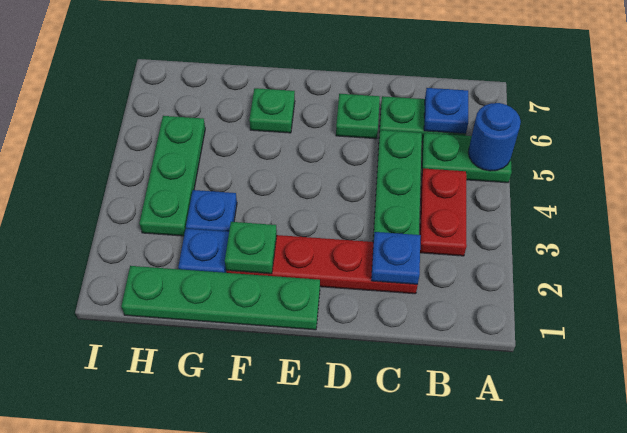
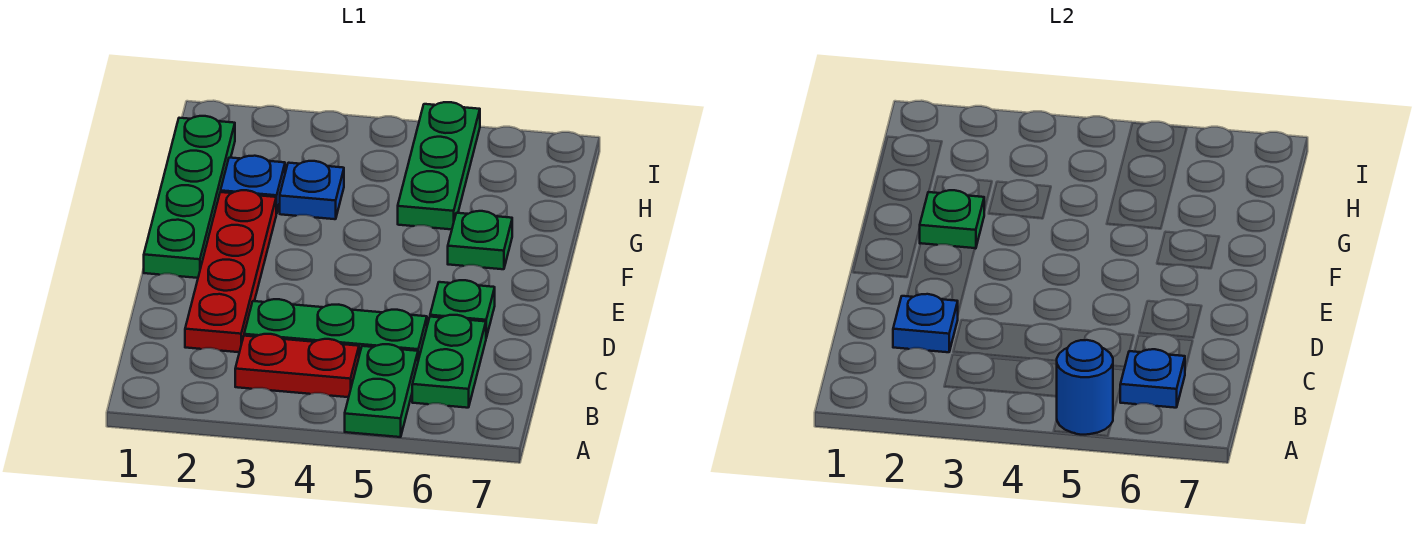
green 1x3 plate [139,116,205,236] -> green 1x3 plate turned to [398,102,480,229]

